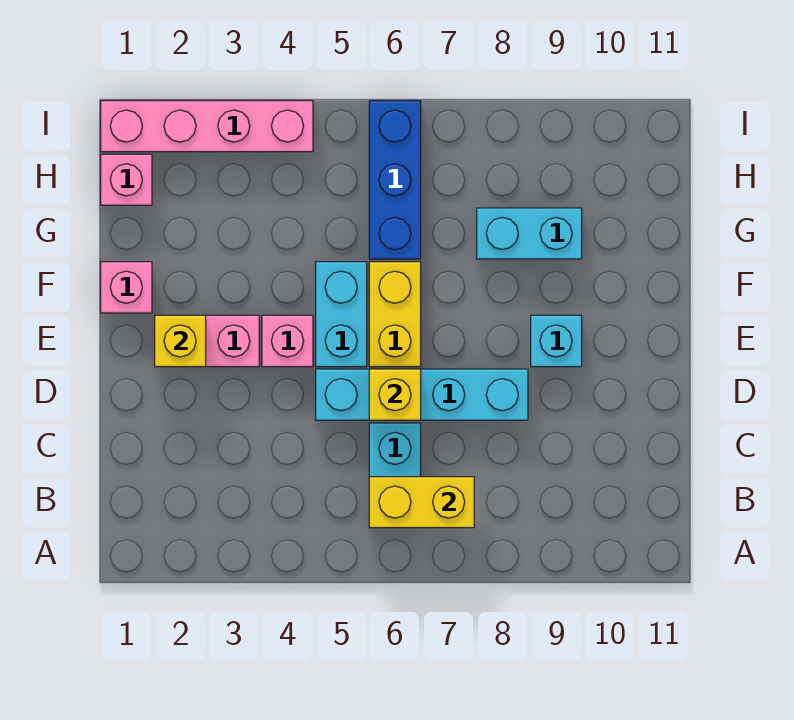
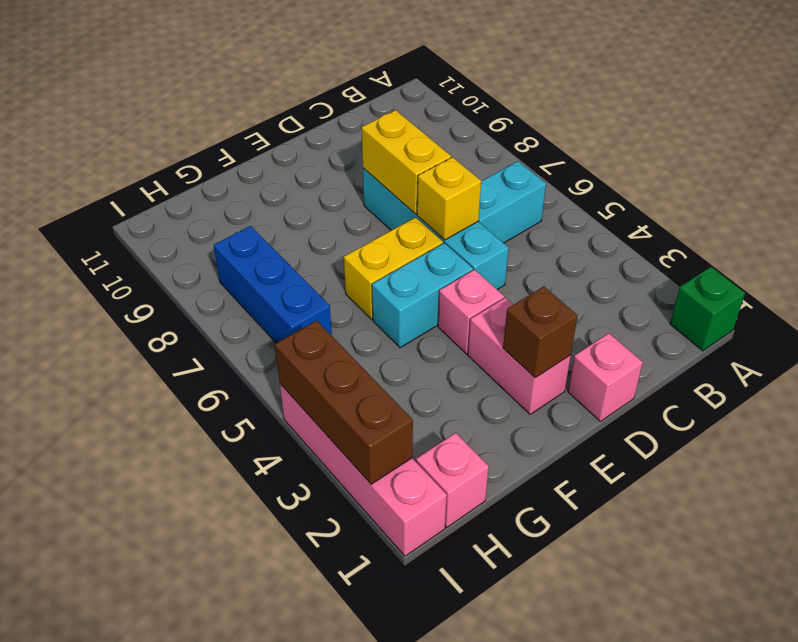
none -> green 1x1 brick [670,267,745,351]
yellow 1x2 brick [369,477,474,528] -> yellow 1x2 brick moved to [362,110,451,214]
yellow 1x1 brick [155,315,206,367] -> brown 1x1 brick [503,286,578,378]
cyan 1x1 brick [531,315,582,367] -> none
pink 1x1 brick [101,262,152,313] -> pink 1x1 brick moved to [568,333,643,421]
blue 1x3 brick [369,101,421,259] -> blue 1x3 brick turned to [214,226,332,343]
cyan 1x2 brick [477,208,582,259] -> none
none -> brown 1x3 brick [275,321,413,484]

